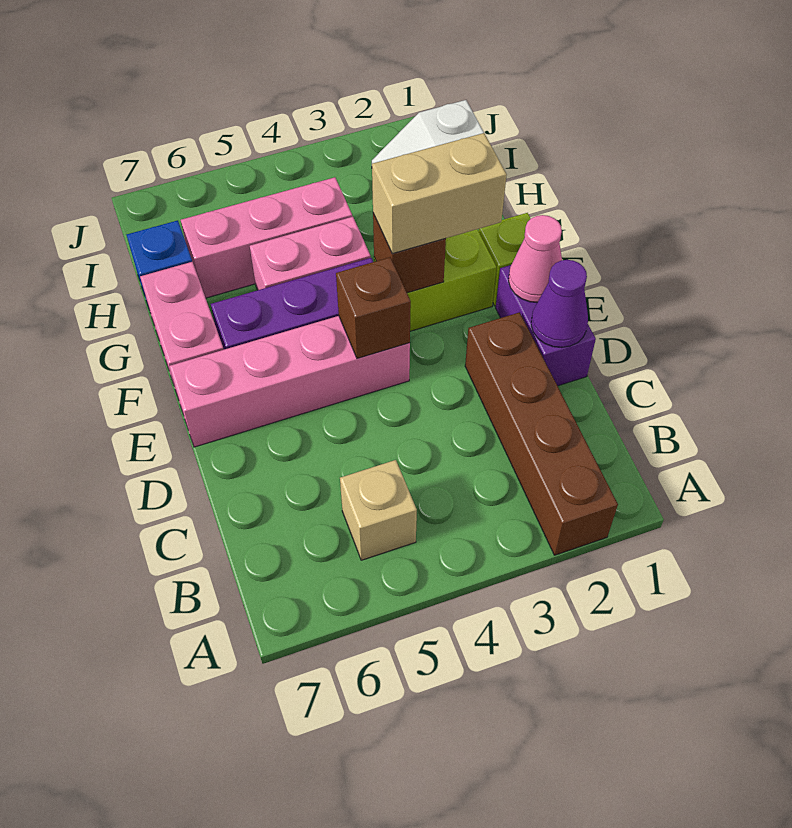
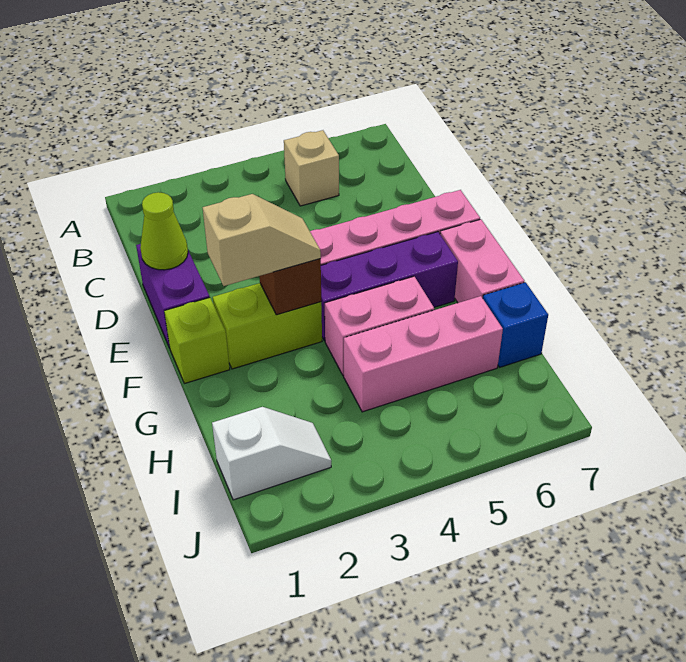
brown 1x4 brick [465,312,618,555] -> none
purple 1x1 cone [531,260,588,348] -> lime 1x1 cone [140,192,188,270]
pink 1x1 cone [509,215,562,302] -> none
brown 1x1 brick [336,257,411,358] -> none
tan 1x2 brick [372,133,507,254] -> tan 1x2 slope [203,194,321,286]

